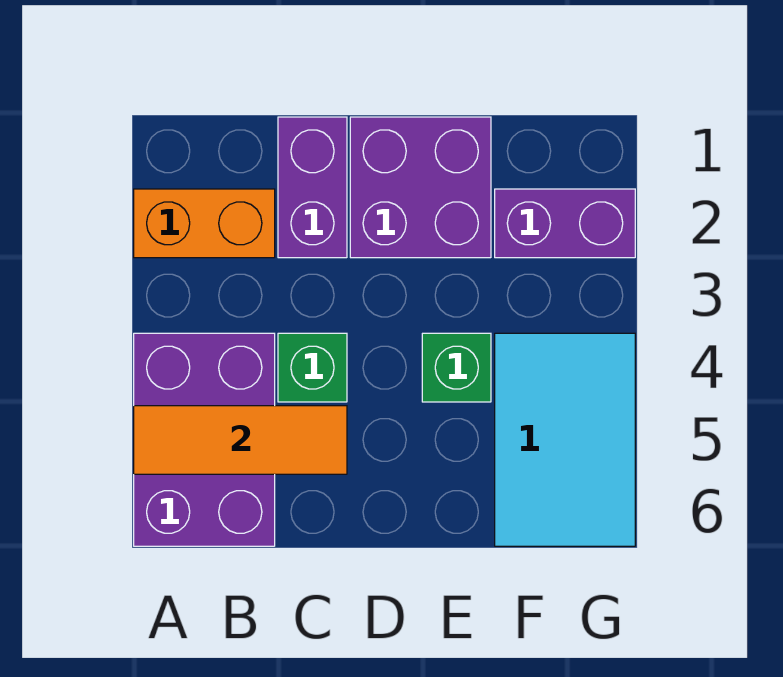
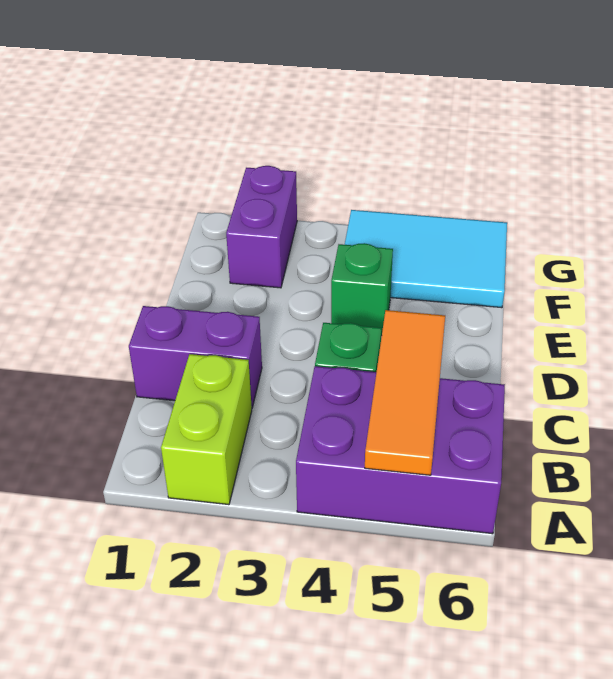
orange 1x2 brick [134,189,275,258] -> lime 1x2 brick [161,354,252,505]
purple 2x2 brick [350,117,491,258] -> none

